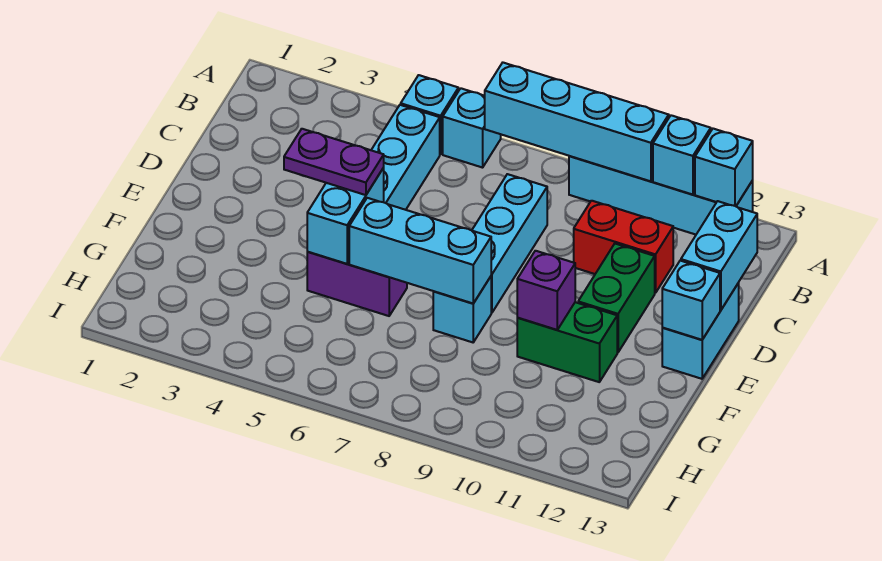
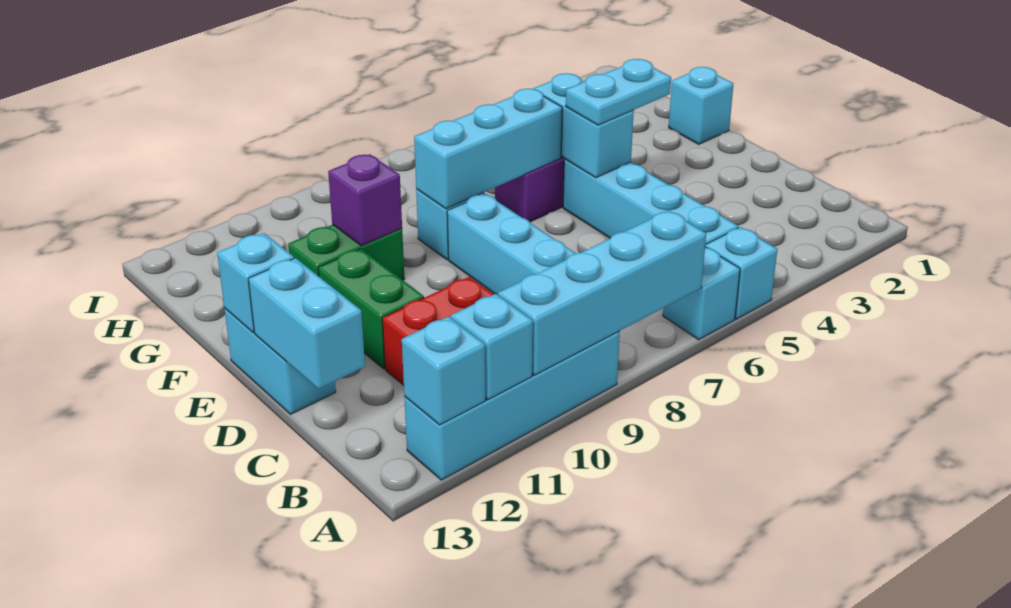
purple 1x2 plate [284,129,384,195] -> cyan 1x2 plate [566,59,671,125]
none -> cyan 1x1 brick [669,67,733,144]

